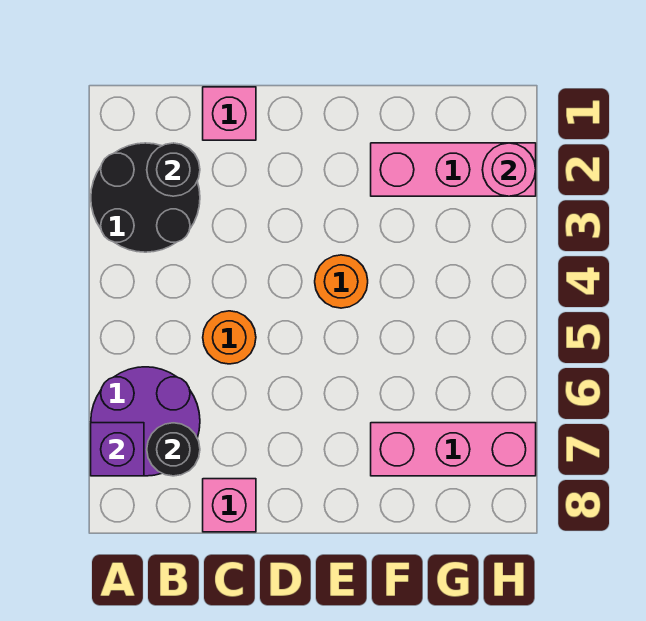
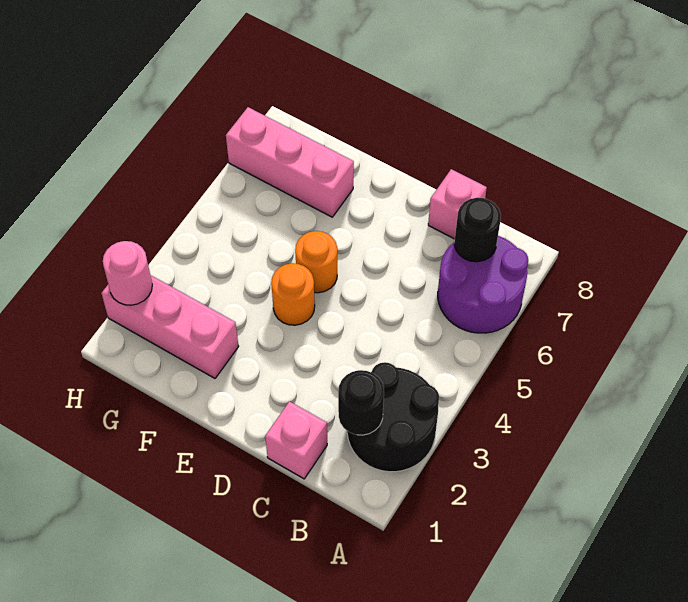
purple 1x1 brick [91,423,144,476] -> none
orange 1x1 round brick [203,311,256,364] -> orange 1x1 round brick moved to [295,231,337,293]

